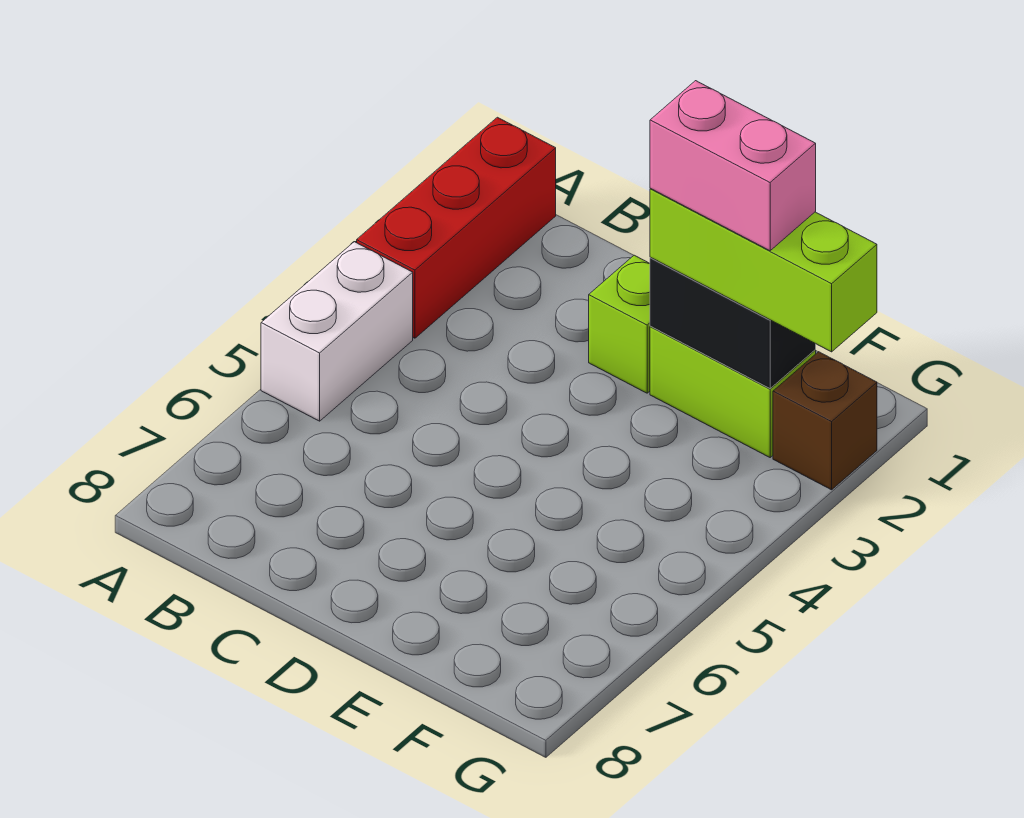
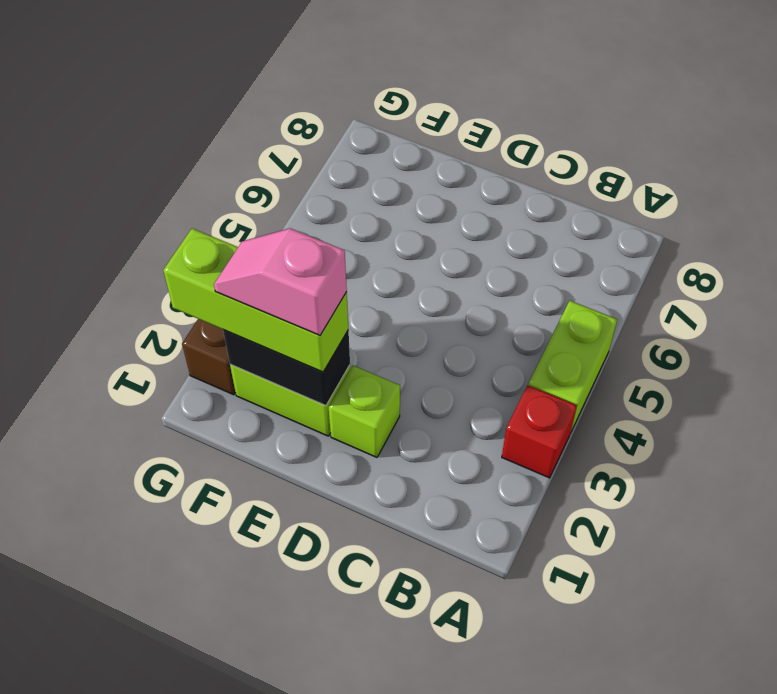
red 1x3 brick [357,117,556,338] -> red 1x1 brick [502,385,577,478]
white 1x2 brick [261,242,413,421] -> lime 1x2 brick [528,301,617,433]
pink 1x2 brick [650,81,816,251] -> pink 1x2 slope [214,228,347,335]

